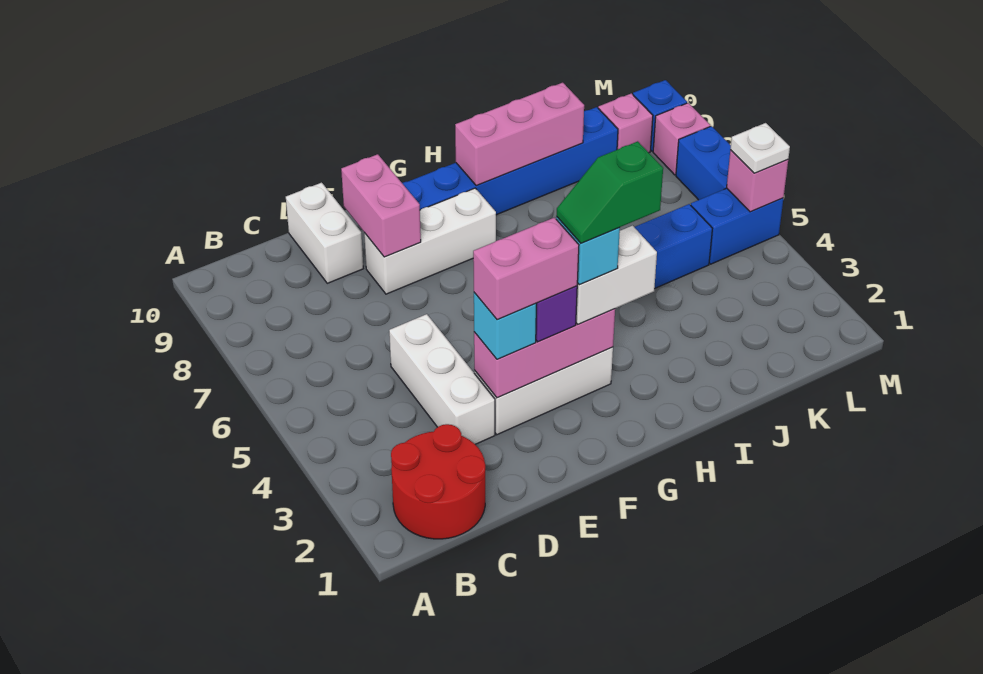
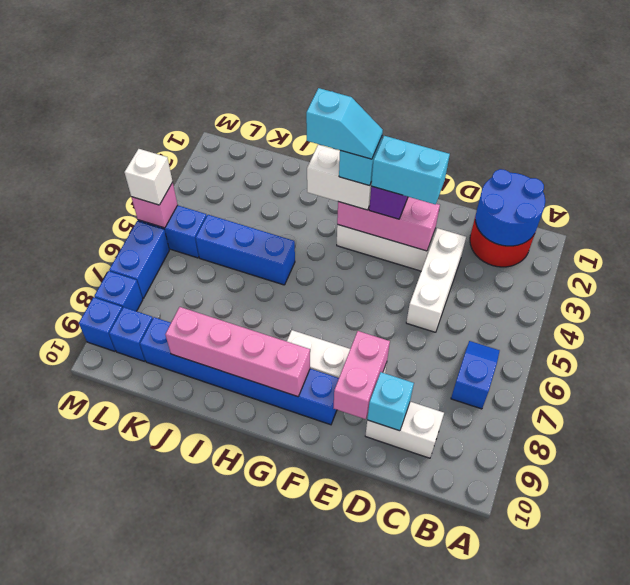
none -> blue 2x2 round brick [475,169,545,246]
none -> blue 1x2 slope [451,341,500,409]
white 1x2 brick [286,183,363,283] -> white 1x2 brick turned to [365,402,444,458]
cyan 1x1 brick [474,293,536,359] -> cyan 1x1 brick moved to [367,372,414,431]
pink 1x2 brick [473,218,579,320] -> cyan 1x2 brick [371,136,450,204]
green 1x2 slope [556,141,663,243] -> cyan 1x2 slope [306,88,383,159]
pink 1x3 brick [455,83,584,186] -> pink 1x4 brick [165,307,310,397]
pink 1x1 brick [598,93,653,153] -> blue 1x1 brick [109,307,153,361]
white 1x1 plate [730,123,790,173] -> white 1x1 brick [124,149,173,205]
pink 1x1 brick [653,103,710,175] -> blue 1x1 brick [94,271,143,311]

